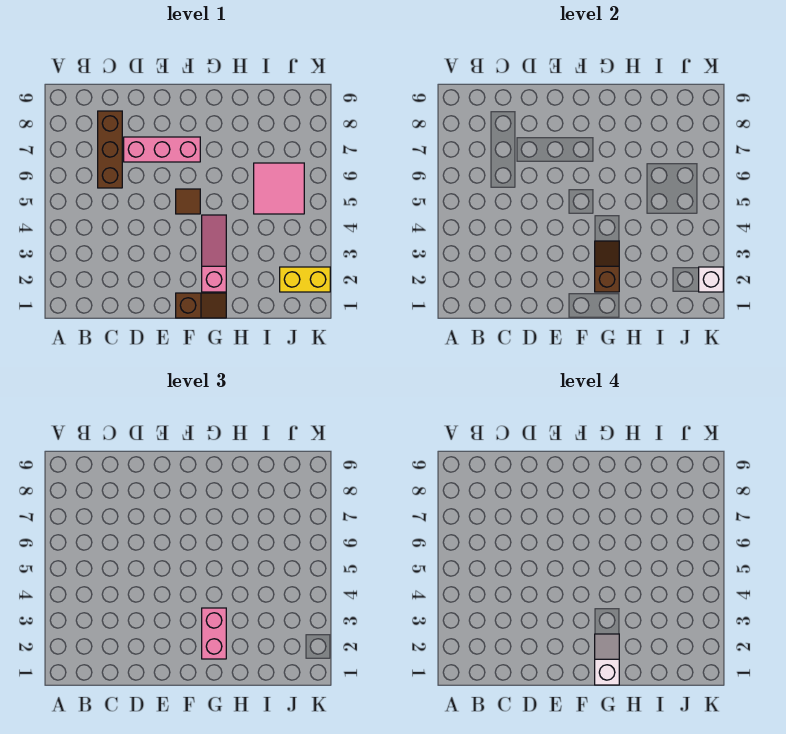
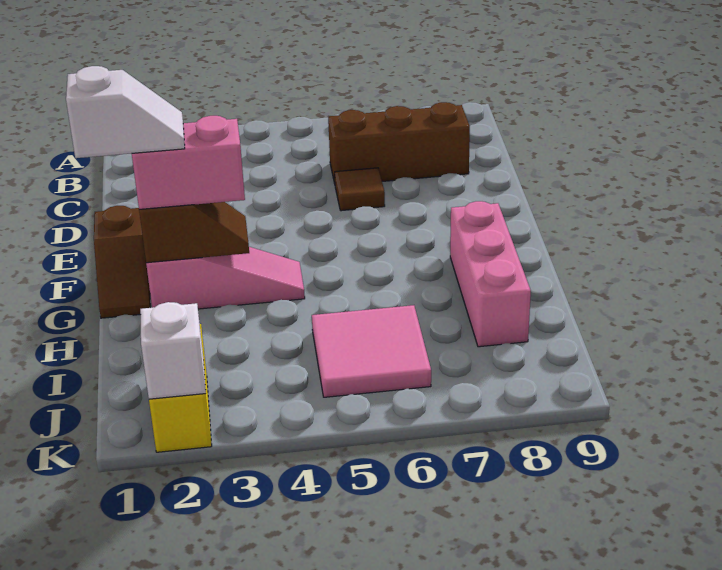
pink 1x3 brick [124,137,200,162] -> pink 1x3 brick moved to [450,201,531,347]
brown 1x1 tile [176,189,200,214] -> brown 1x1 tile moved to [335,168,385,211]

